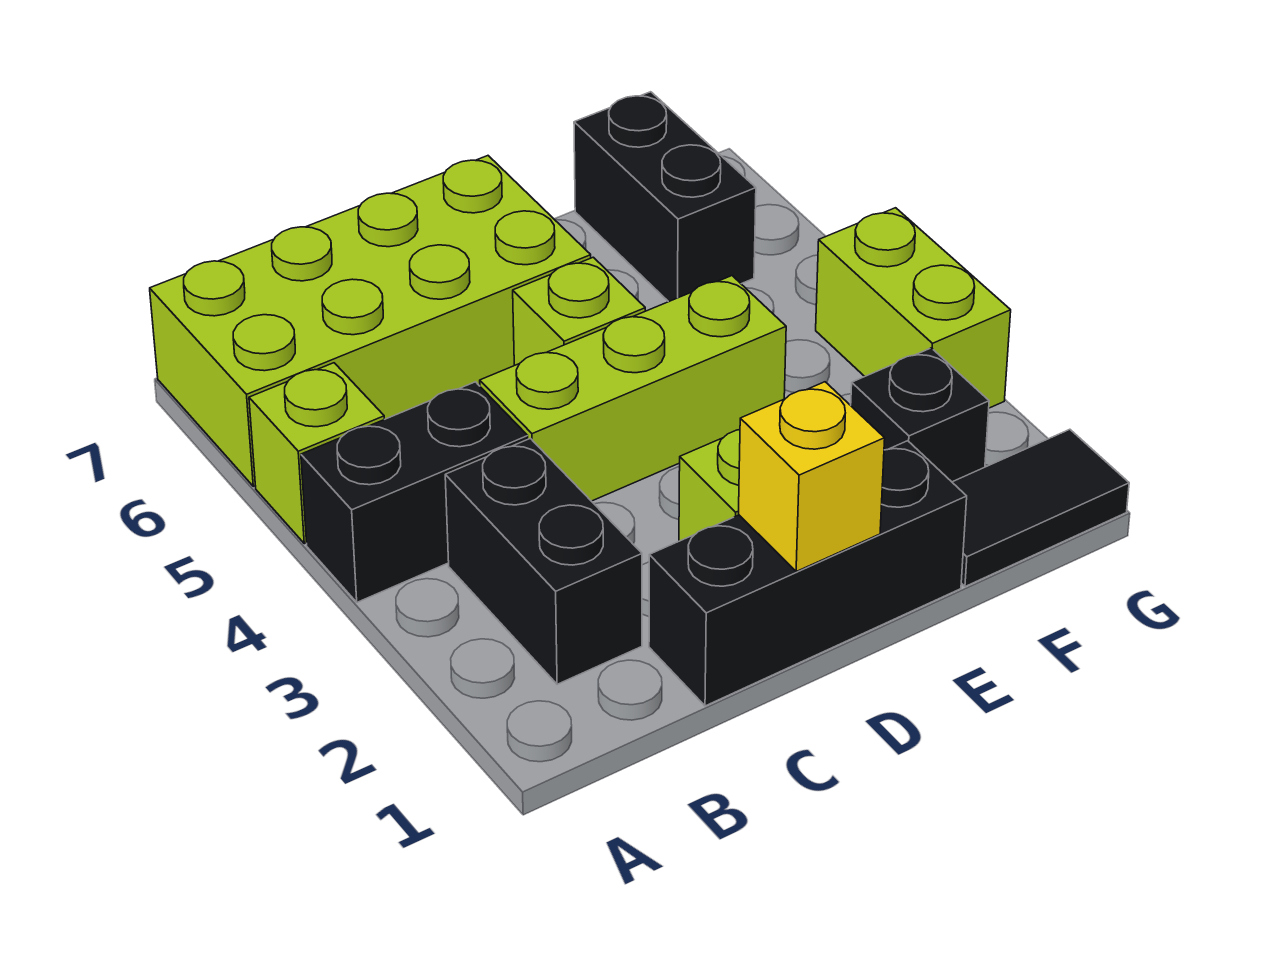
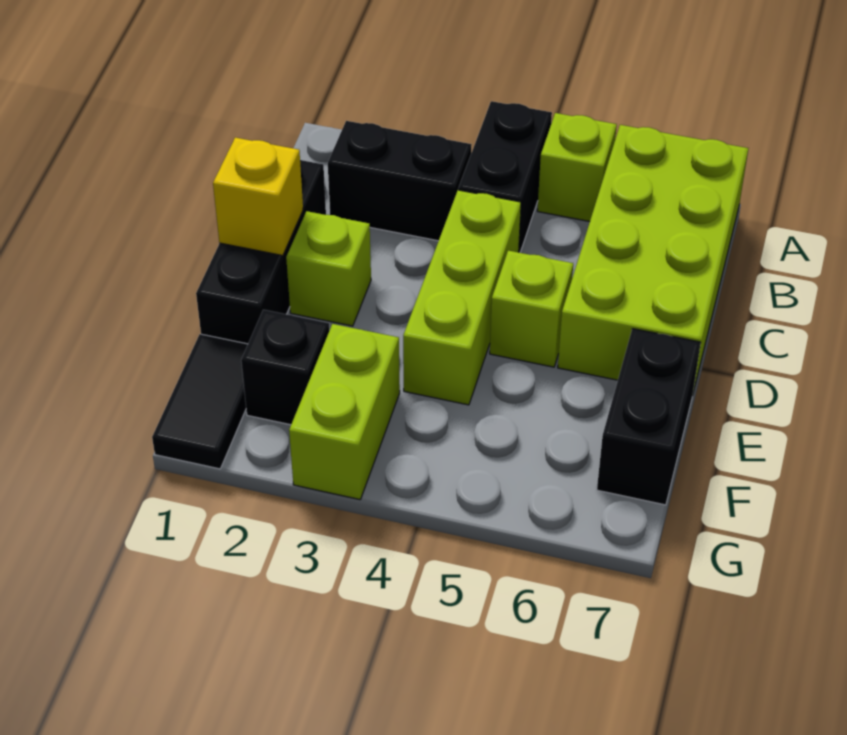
black 1x2 brick [574,92,756,302] -> black 1x2 brick turned to [597,329,701,505]
lime 1x2 brick [816,208,1011,408] -> lime 1x2 brick turned to [289,324,400,500]

